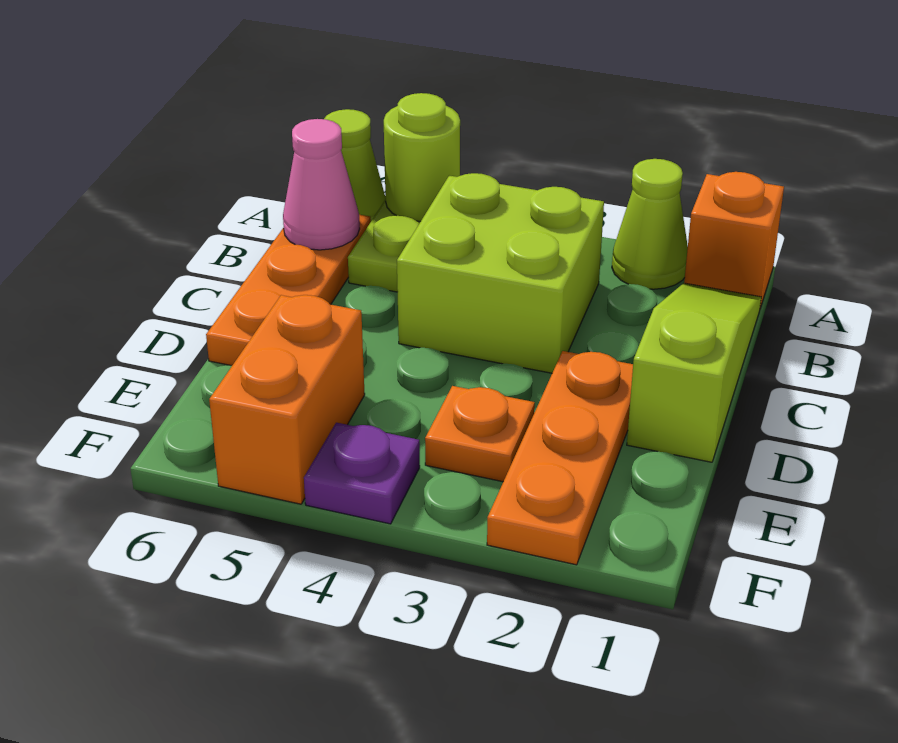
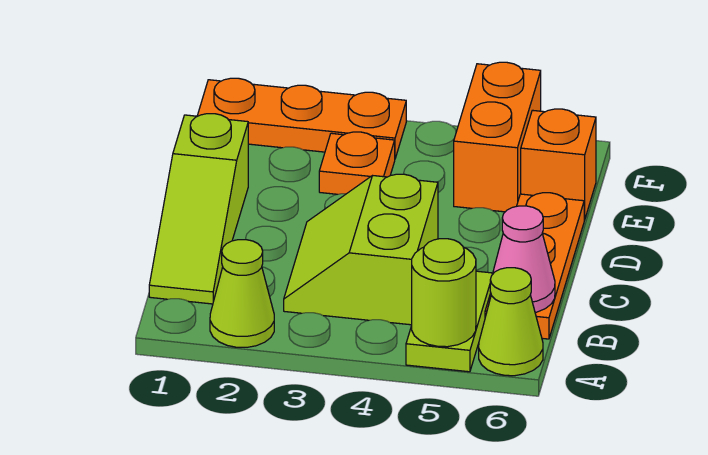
orange 1x1 brick [684,172,784,308] -> orange 1x1 brick moved to [521,109,596,220]
lime 2x2 brick [397,173,604,373] -> lime 2x2 slope [284,174,438,325]
orange 1x3 plate [487,351,633,565] -> orange 1x3 plate turned to [197,78,406,158]
purple 1x1 plate [304,423,420,524] -> none

